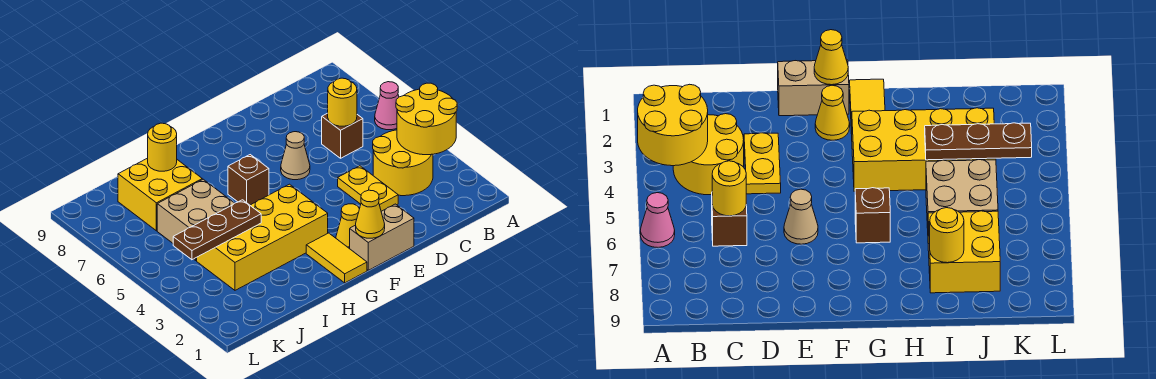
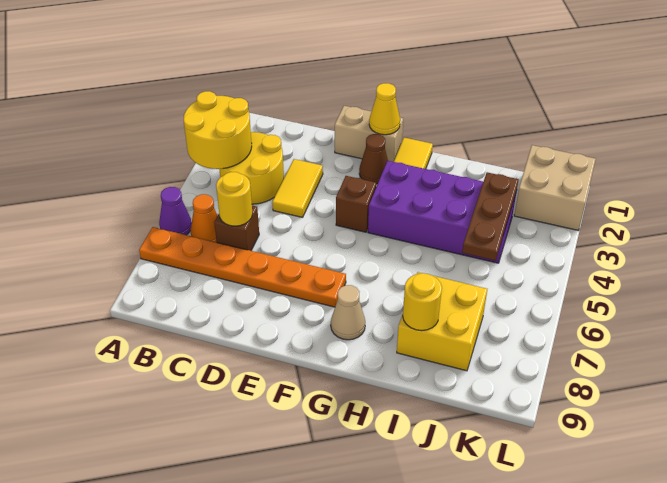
pink 1x1 cone [375,82,399,130] -> purple 1x1 cone [159,187,192,235]
none -> orange 1x6 plate [139,227,346,307]
none -> orange 1x1 cone [190,194,217,242]
yellow 1x2 plate [338,166,398,211] -> yellow 1x2 tile [272,159,323,217]
tan 1x1 cone [281,132,310,180] -> tan 1x1 cone moved to [331,285,365,340]
yellow 1x1 cone [336,204,359,249] -> brown 1x1 cone [359,134,388,184]
yellow 2x4 brick [197,184,328,290] -> purple 2x4 brick [368,161,517,263]
brown 1x1 brick [228,155,269,205] -> brown 1x1 brick moved to [336,176,376,232]
brown 1x3 plate [173,200,261,260] -> brown 1x3 plate turned to [462,172,519,261]
tan 2x2 brick [157,179,234,260] -> tan 2x2 brick moved to [514,145,596,231]

